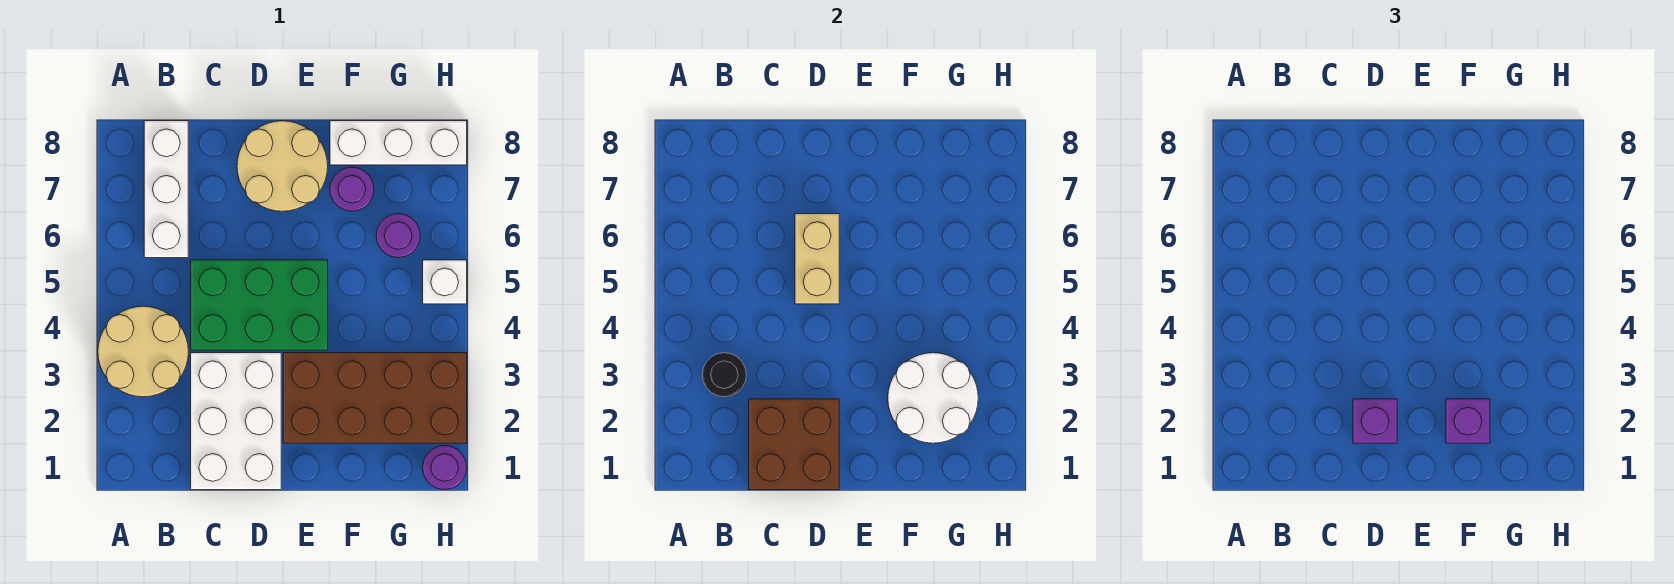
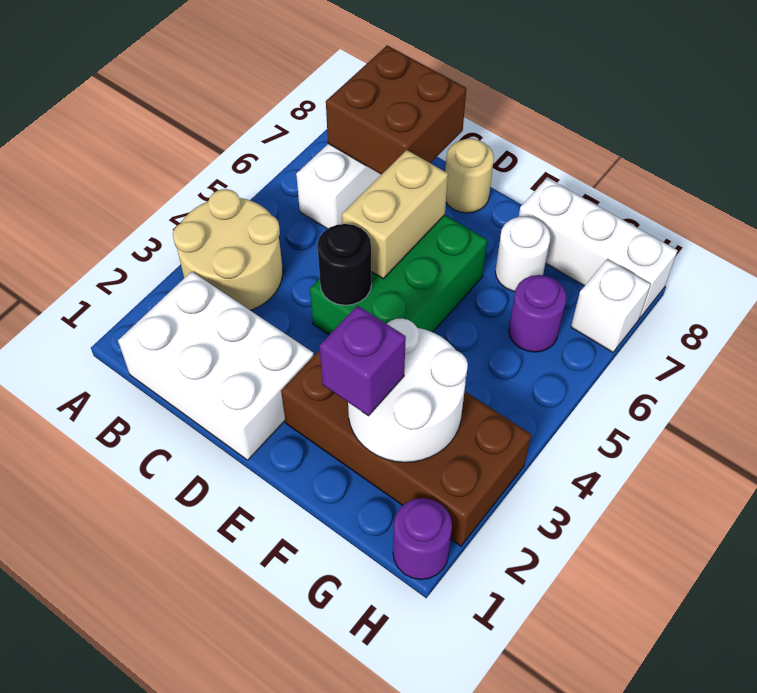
black 1x1 round brick [702,353,746,397] -> black 1x1 round brick moved to [317,224,372,305]
white 2x3 brick [191,353,281,490] -> white 2x3 brick turned to [118,272,314,460]
brown 2x2 brick [749,399,839,490] -> brown 2x2 brick moved to [326,46,466,175]
green 2x3 brick [191,260,328,350] -> green 2x3 brick turned to [310,215,487,335]
purple 1x1 brick [1353,399,1397,443] -> none
tan 2x2 round brick [237,121,328,211] -> tan 1x1 round brick [445,138,494,213]
purple 1x1 round brick [330,167,374,211] -> white 1x1 round brick [495,216,550,291]
white 1x1 brick [423,260,467,304] -> white 1x1 brick moved to [571,259,651,352]

